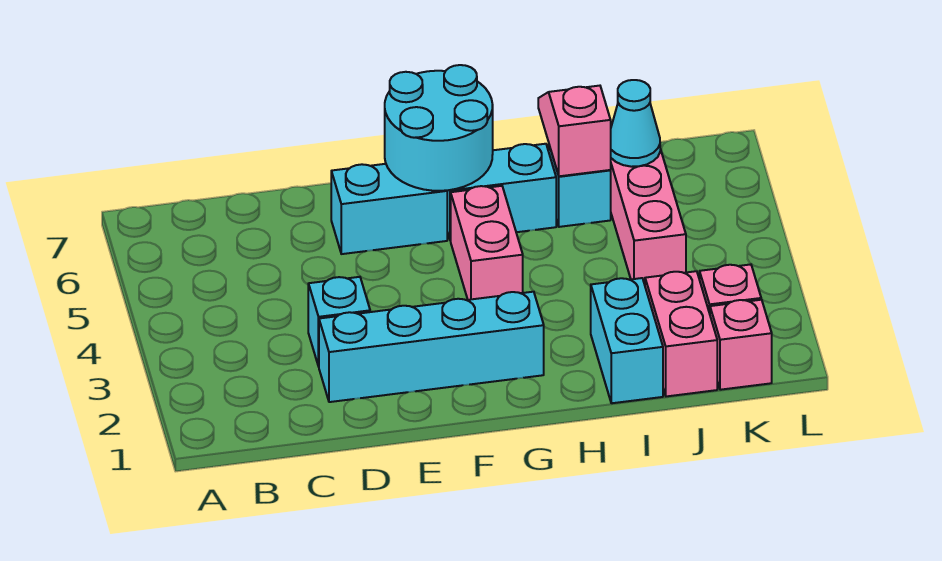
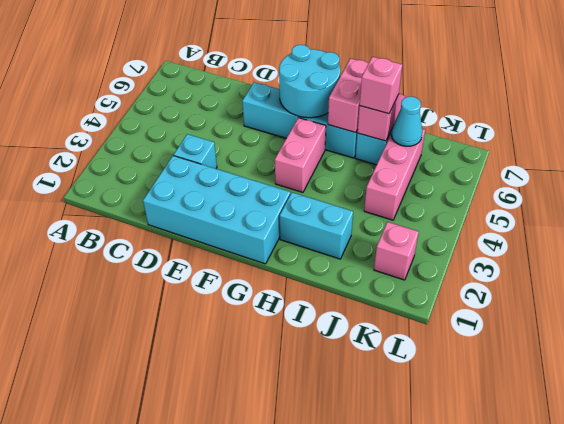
cyan 1x4 brick [319,292,544,402] -> cyan 2x4 brick [143,156,290,264]
cyan 1x2 brick [591,278,663,403] -> cyan 1x2 brick turned to [280,192,353,259]
pink 1x2 brick [645,271,717,396] -> pink 1x2 brick moved to [328,58,369,133]
pink 1x1 brick [710,300,772,390] -> pink 1x1 brick moved to [360,57,402,114]

